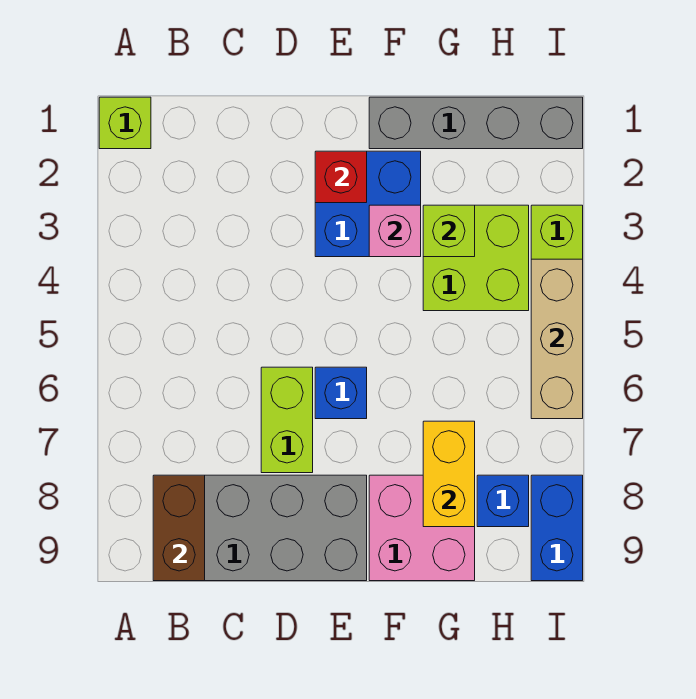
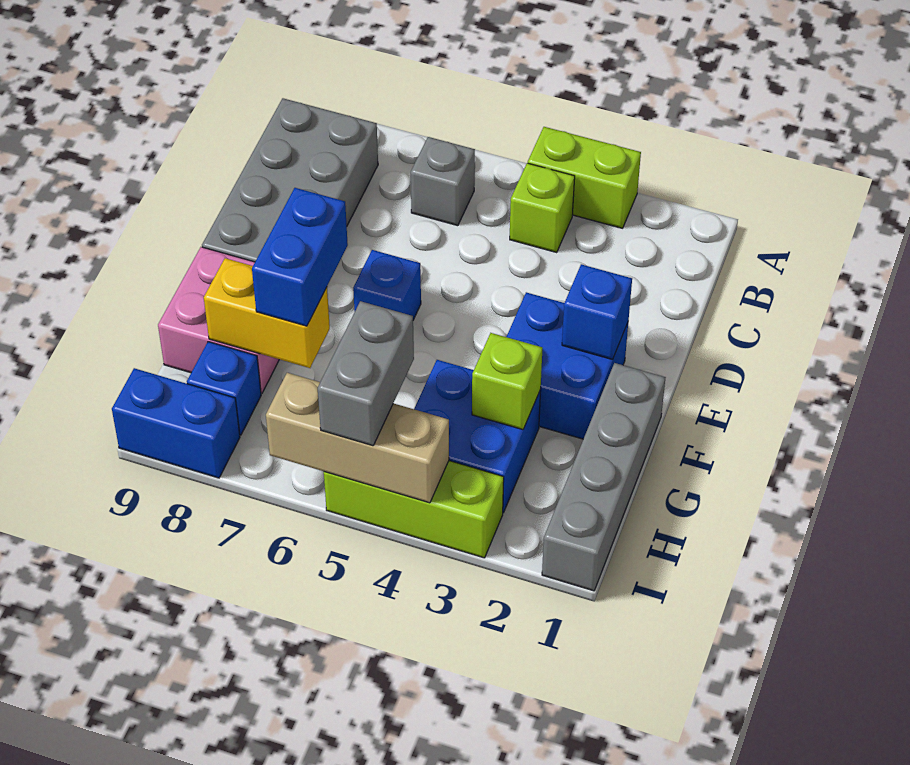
lime 1x1 brick [99,97,151,149] -> lime 1x1 brick moved to [510,163,575,252]
none -> grey 1x1 brick [411,137,475,226]
brown 1x2 brick [153,475,205,581] -> none
lime 1x2 brick [261,367,313,473] -> lime 1x2 brick moved to [528,127,641,228]
red 1x1 brick [315,151,367,203] -> blue 1x1 brick [562,264,632,359]
pink 1x1 brick [369,205,421,257] -> none
none -> blue 1x2 brick [252,188,348,326]
lime 2x2 brick [423,205,529,311] -> blue 2x2 brick [414,360,541,513]
none -> grey 1x2 brick [318,301,414,446]

